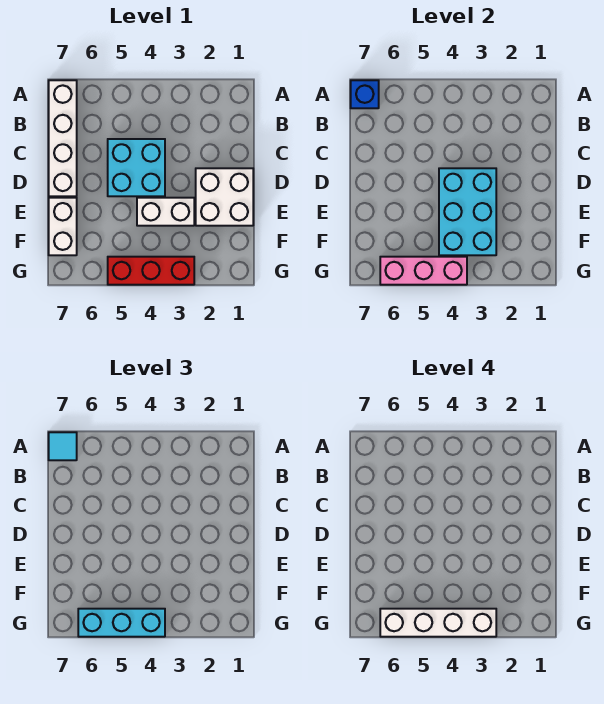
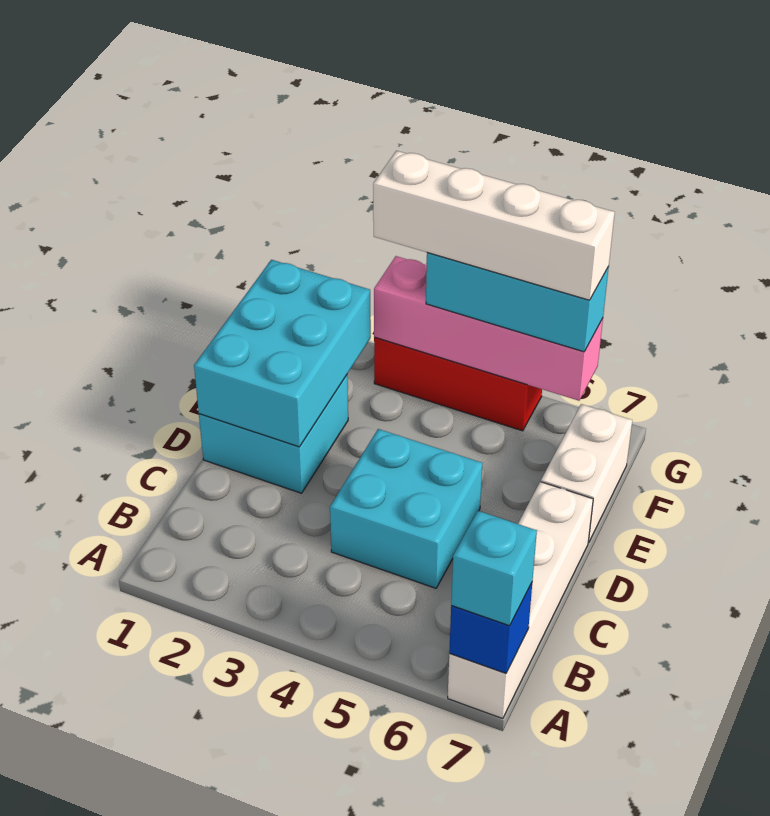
cyan 1x1 tile [49,432,77,460] -> cyan 1x1 brick [451,511,537,626]
white 2x2 brick [196,168,253,226] -> cyan 2x2 brick [199,375,348,493]
cyan 2x3 brick [439,168,496,255] -> cyan 2x3 brick moved to [194,260,371,447]
white 1x2 brick [137,198,194,226] -> none
pink 1x3 brick [380,257,467,285] -> pink 1x4 brick [374,256,603,401]

